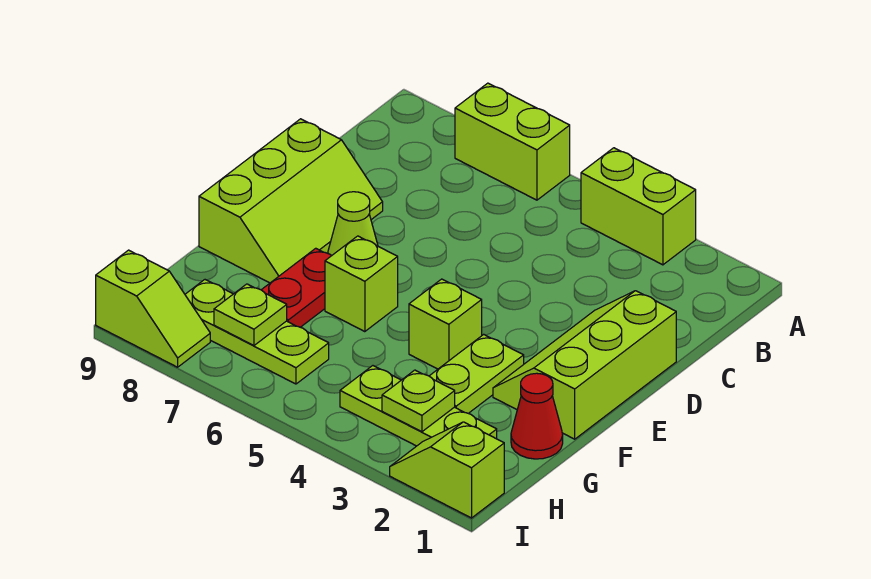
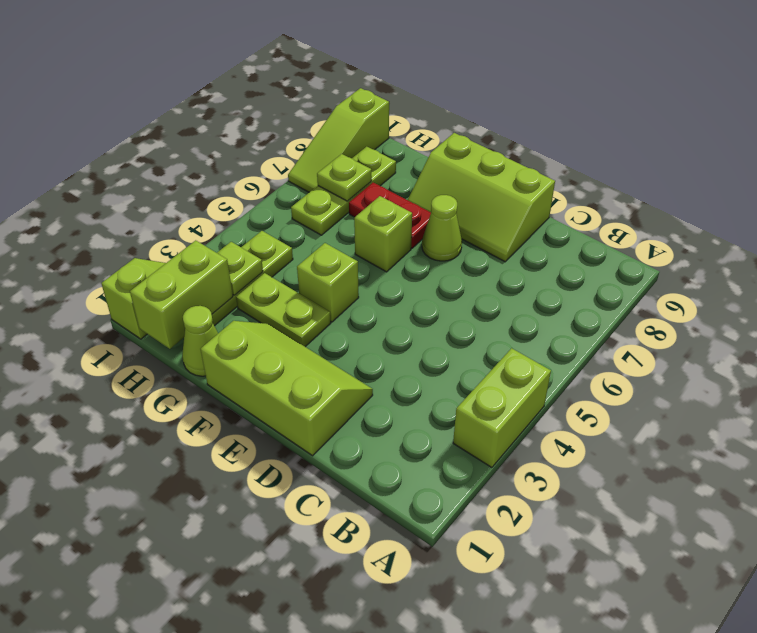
lime 1x2 brick [455,83,570,200] -> lime 1x2 brick moved to [130,240,233,349]
red 1x1 cone [511,373,563,459] -> lime 1x1 cone [182,306,218,376]
lime 1x2 slope [96,250,210,367] -> lime 1x3 slope [288,88,389,192]

